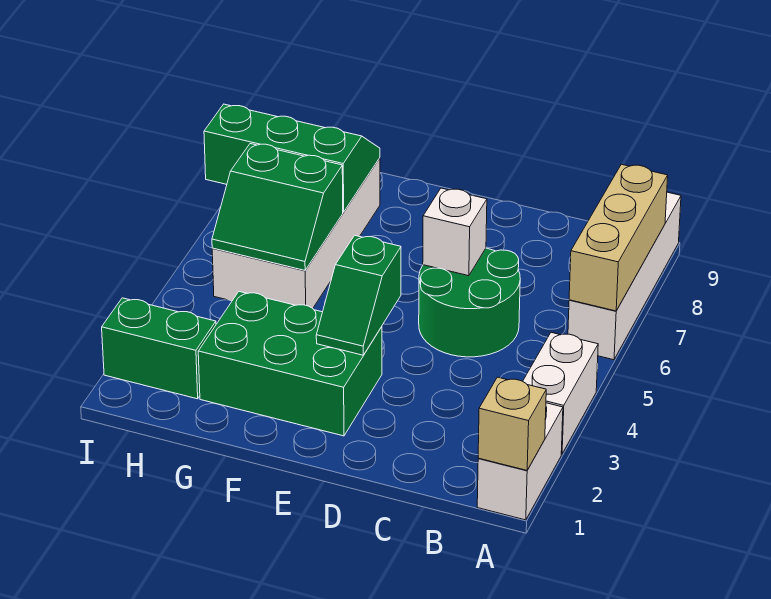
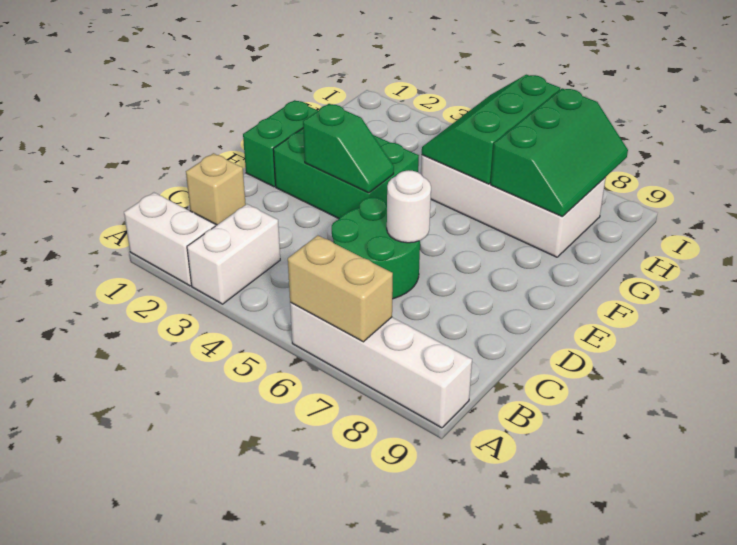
tan 1x1 brick [478,377,546,470] -> tan 1x1 brick moved to [186,153,246,225]
white 1x2 brick [523,332,598,454] -> white 1x2 brick turned to [187,204,280,304]
tan 1x3 brick [569,164,668,311] -> tan 1x2 brick [288,235,393,342]
white 1x1 brick [423,188,487,276] -> white 1x1 round brick [387,170,431,243]
green 2x3 brick [198,292,382,436] -> green 2x3 brick turned to [273,129,419,219]
green 1x2 slope [316,235,401,355] -> green 1x2 slope turned to [303,104,394,193]
green 2x2 slope [212,144,343,270] -> green 2x3 slope [422,75,560,184]
green 1x2 brick [102,298,216,399] -> green 1x2 brick moved to [243,100,318,187]

